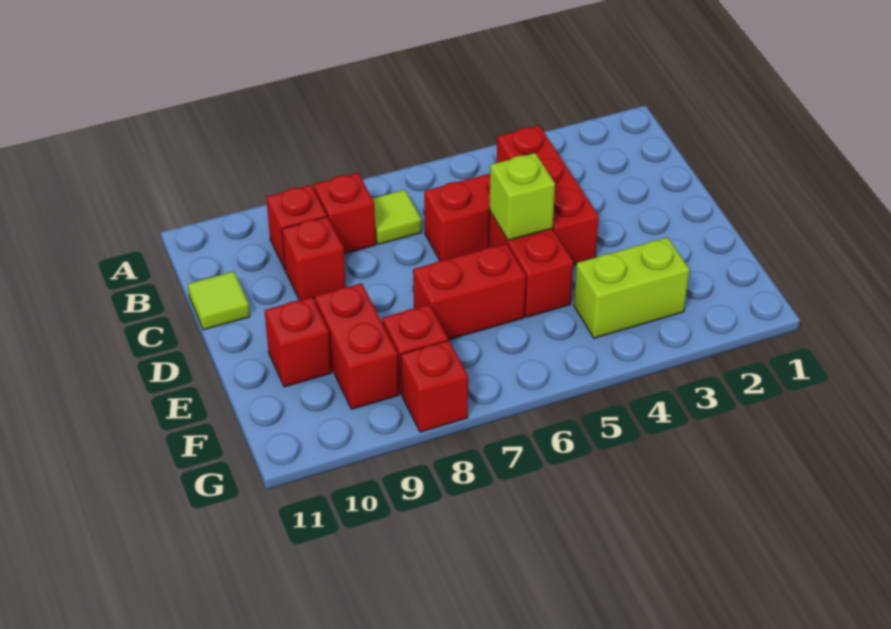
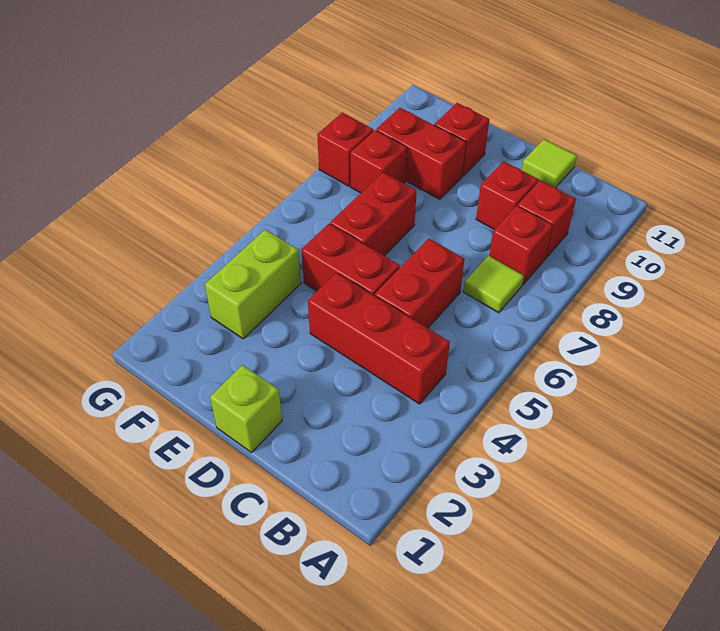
lime 1x1 brick [489,153,555,240] -> lime 1x1 brick moved to [210,365,282,453]

